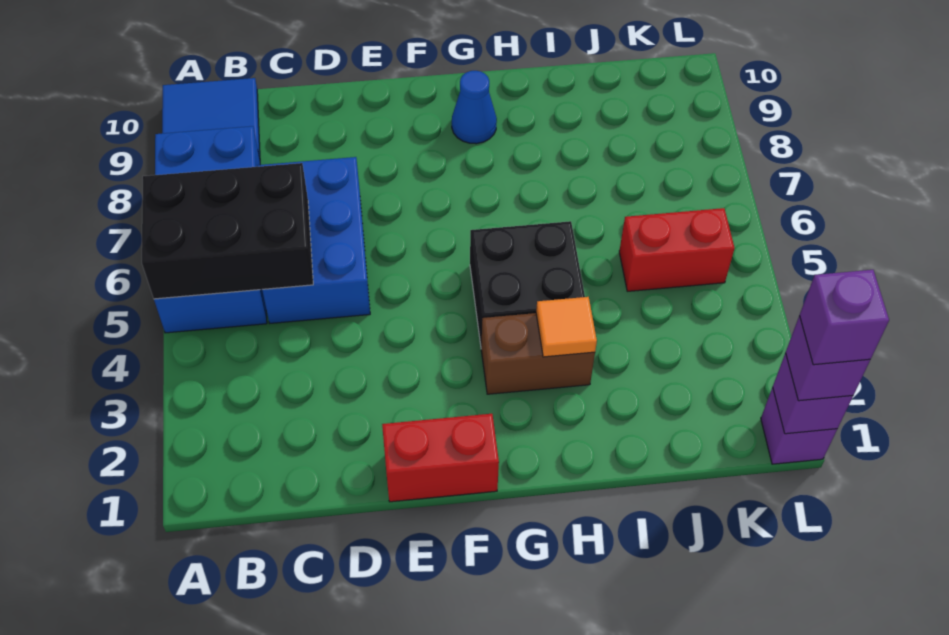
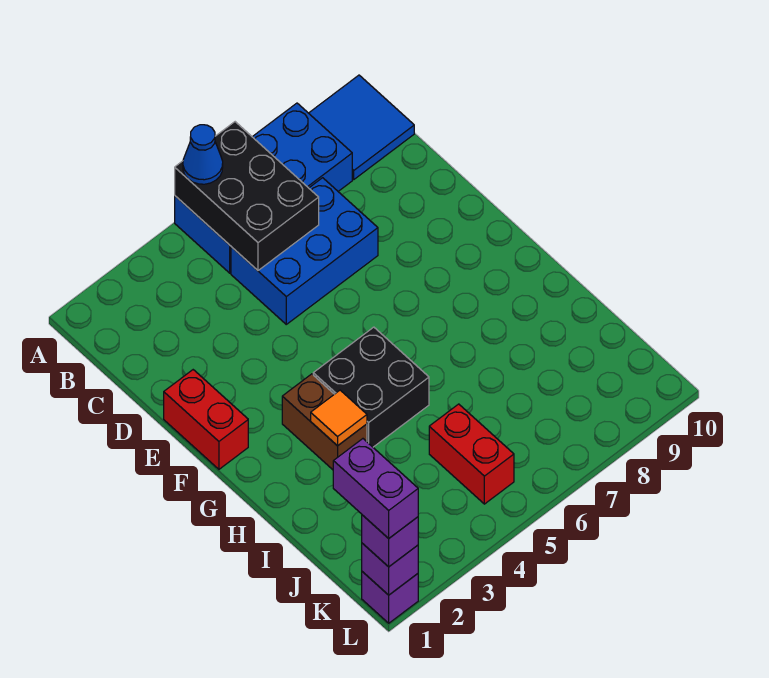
blue 1x1 cone [452,71,497,144] -> blue 1x1 cone moved to [183,125,223,184]
purple 1x1 brick [800,270,889,365] -> purple 1x2 brick [333,439,418,538]

